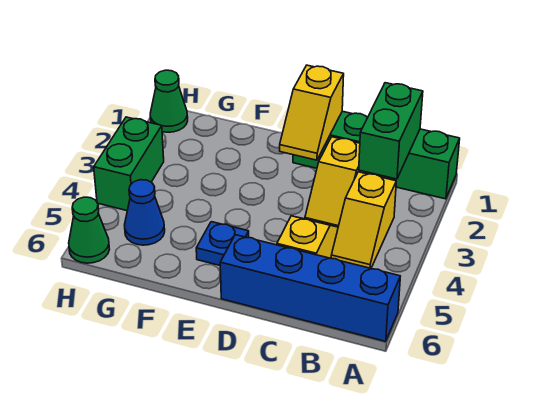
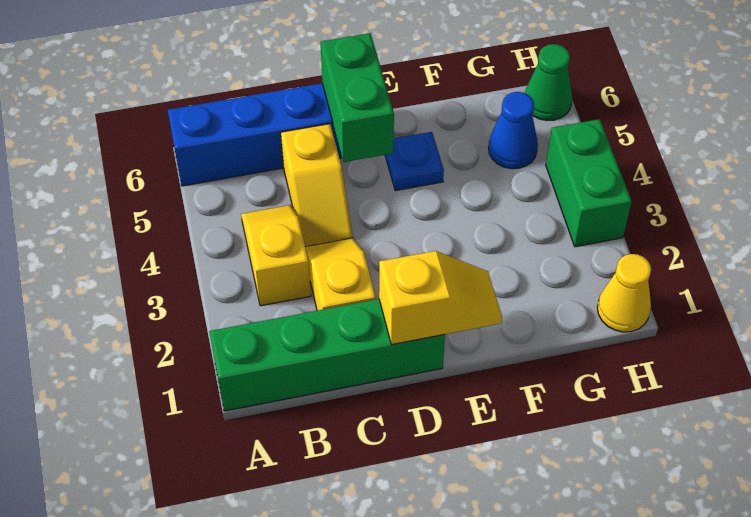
green 1x2 brick [359,83,423,179] -> green 1x2 brick moved to [321,33,394,162]
yellow 1x2 slope [280,65,344,160] -> yellow 1x2 slope turned to [379,251,502,345]
green 1x1 cone [150,70,188,132] -> yellow 1x1 cone [597,254,651,332]

